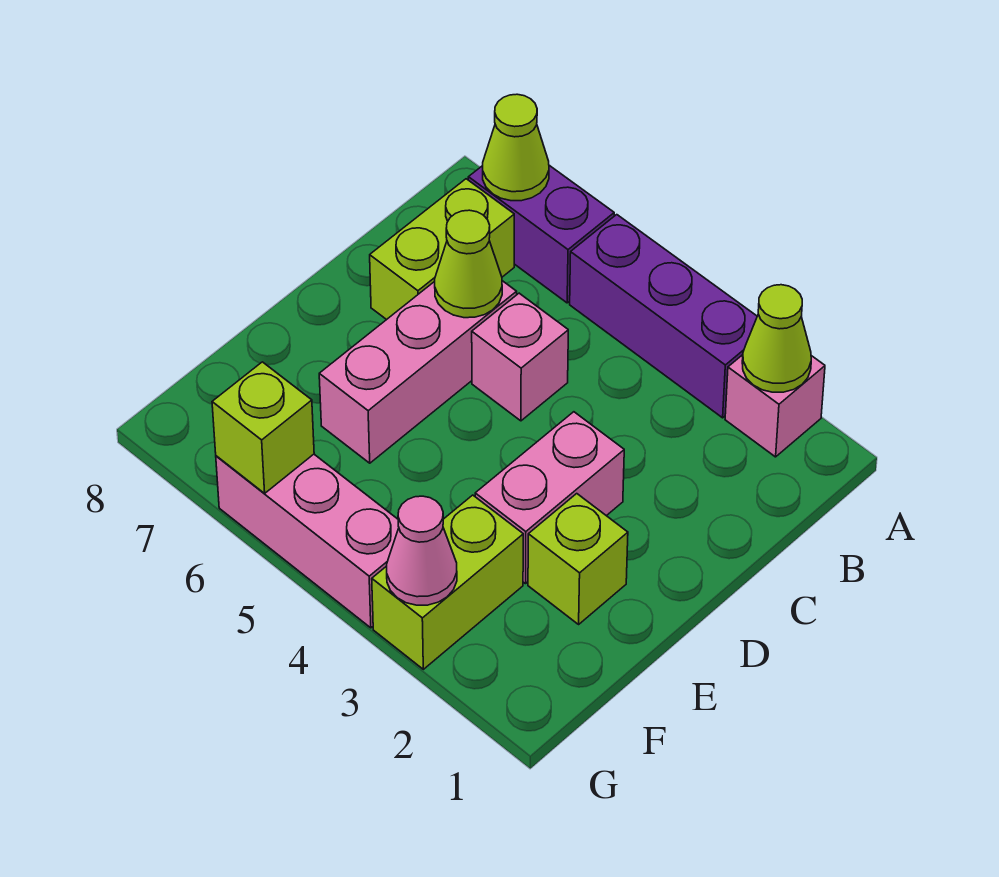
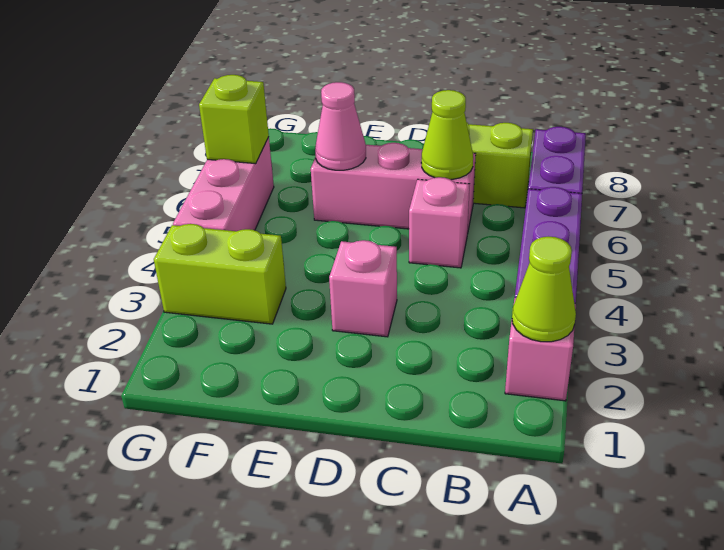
lime 1x1 cone [483,94,549,201] -> none
pink 1x2 brick [475,412,624,584] -> pink 1x1 brick [329,240,397,337]
lime 1x1 brick [528,494,628,624] -> none
pink 1x1 cone [387,496,457,605] -> pink 1x1 cone moved to [315,82,366,170]

